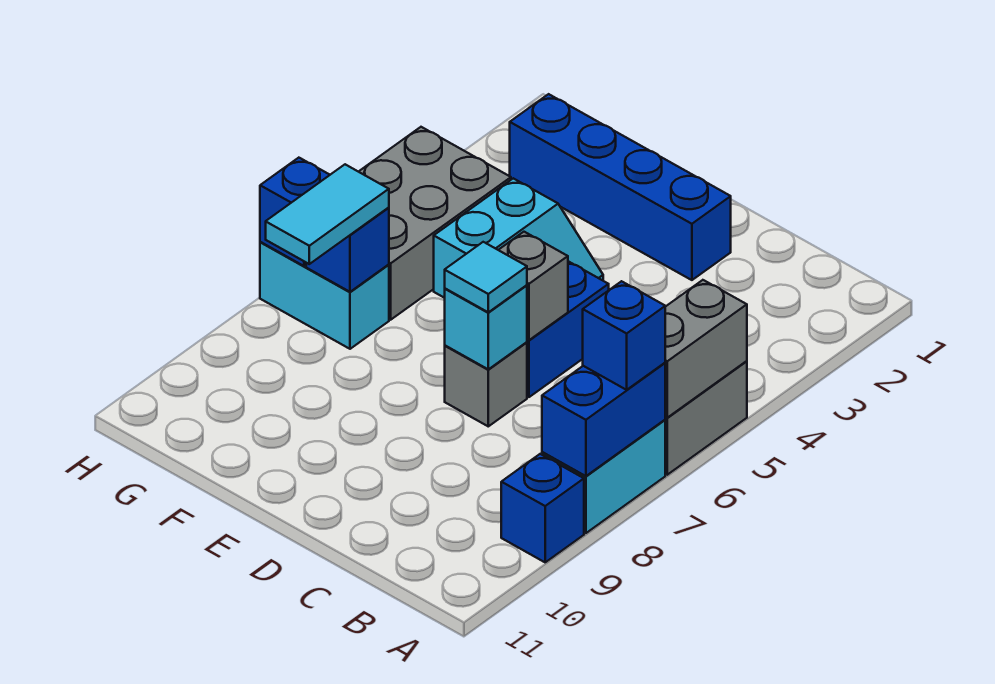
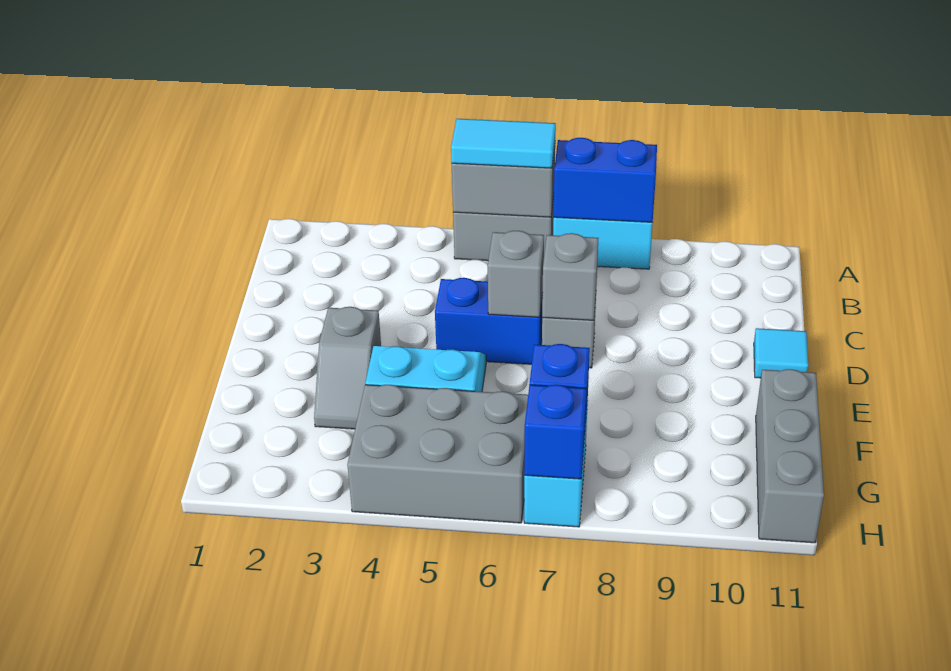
blue 1x1 brick [583,281,665,390] -> none
blue 1x1 brick [501,454,584,562] -> none
blue 1x4 brick [510,94,731,280] -> none
cyan 1x1 brick [445,285,527,369] -> grey 1x1 brick [542,233,598,320]
cyan 1x1 tile [445,242,527,312] -> cyan 1x1 tile moved to [754,328,808,378]
none -> grey 1x2 slope [314,307,381,429]
none -> grey 1x3 brick [756,369,824,543]
cyan 1x2 tile [266,164,389,264] -> cyan 1x2 tile moved to [451,119,556,168]

